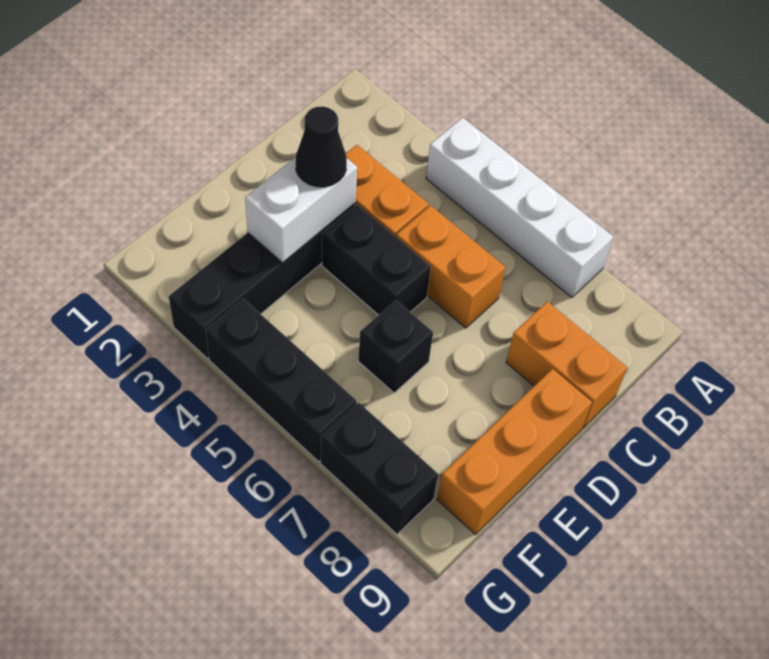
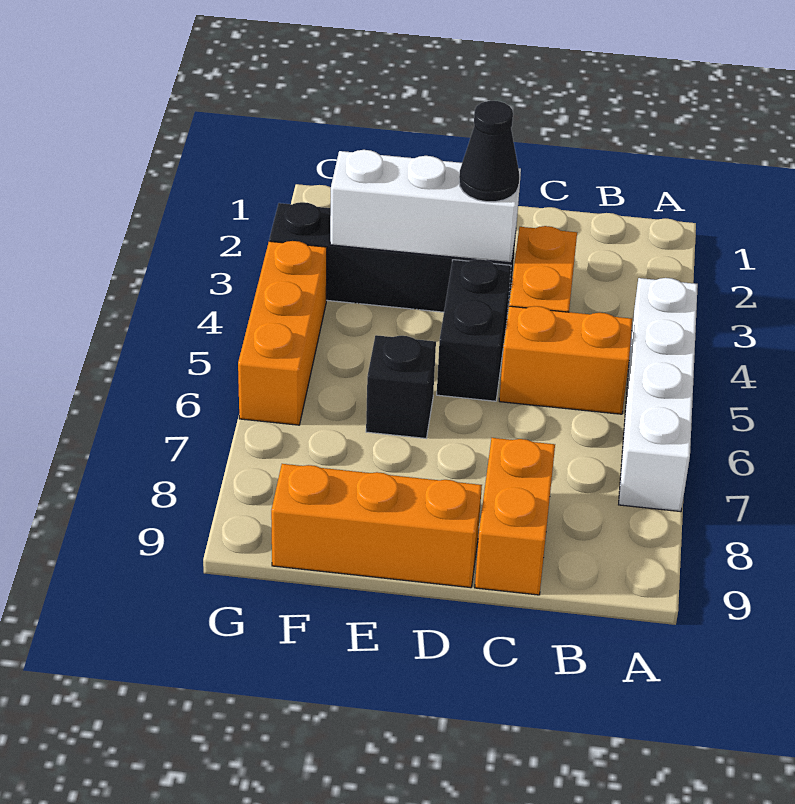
orange 1x2 brick [396,205,506,328] -> orange 1x2 brick turned to [499,306,632,414]
white 1x2 brick [245,157,357,263] -> white 1x3 brick [330,150,521,263]
black 1x3 brick [205,299,357,462] -> orange 1x3 brick [238,241,327,425]
black 1x2 brick [320,403,438,534] -> none

